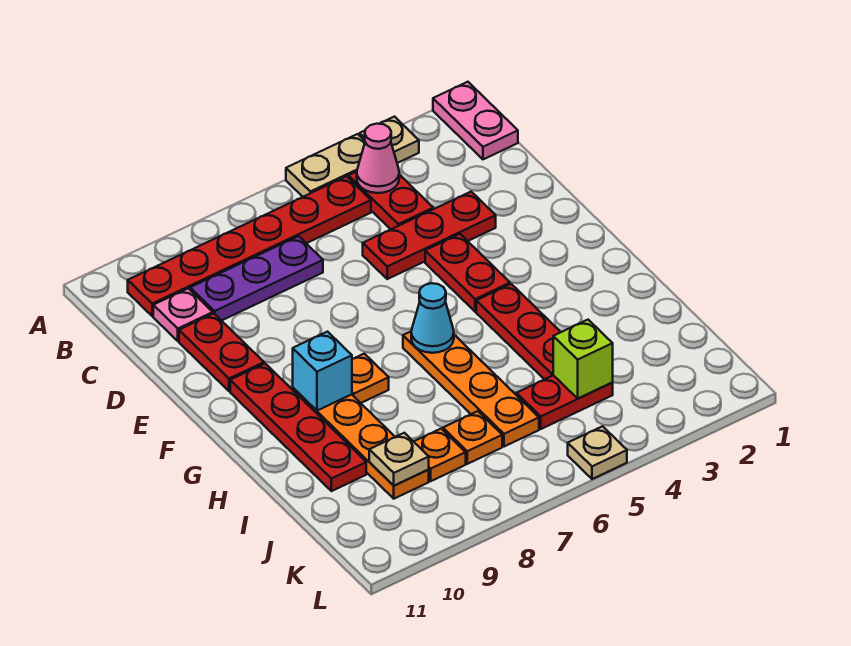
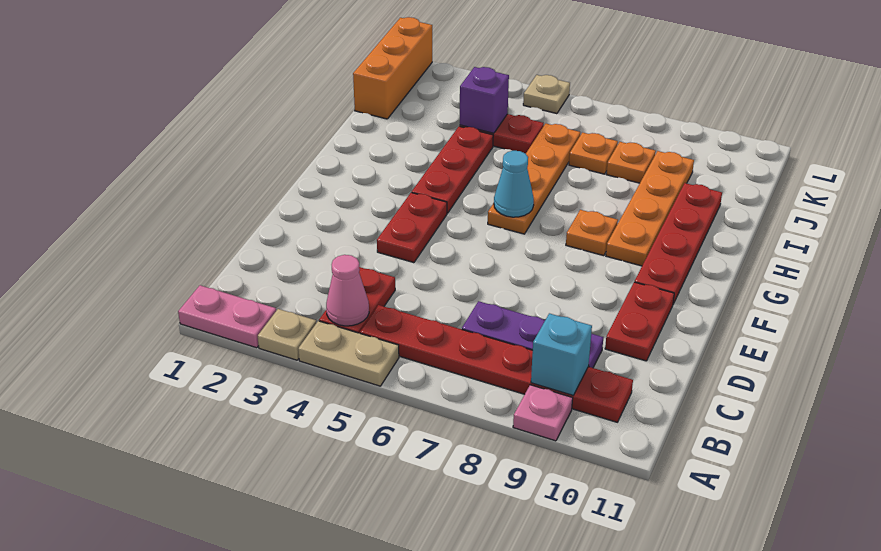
pink 1x2 plate [433,82,518,159] -> pink 1x2 plate turned to [178,285,276,348]
pink 1x1 plate [153,288,213,341] -> pink 1x1 plate moved to [513,385,573,441]
red 1x3 plate [363,192,496,279] -> none
cyan 1x1 brick [293,332,352,411] -> cyan 1x1 brick moved to [531,313,592,395]
none -> orange 1x3 brick [353,17,432,119]
lime 1x1 brick [553,320,613,398] -> purple 1x1 brick [460,67,509,133]
tan 1x1 plate [369,433,429,486] -> none

